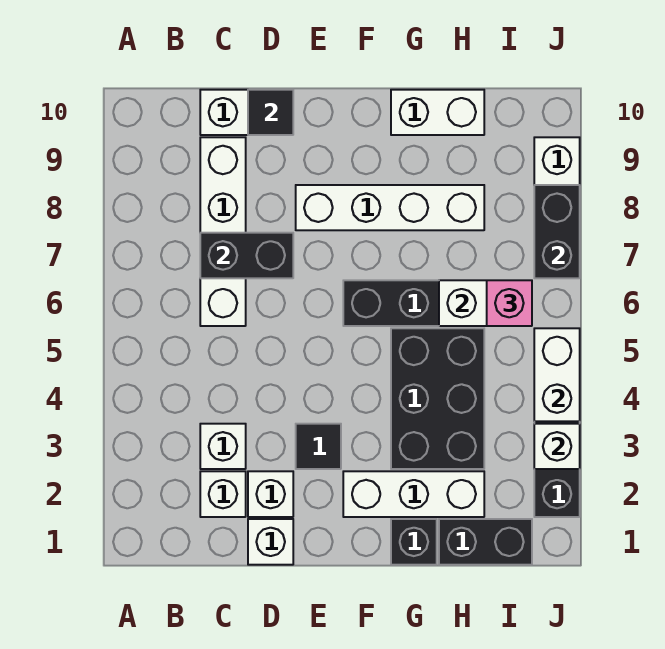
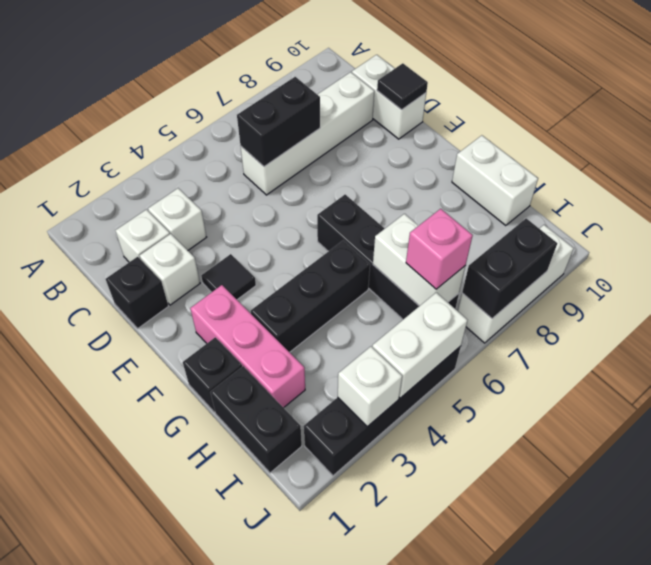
black 1x2 brick [200,233,293,278] -> black 1x2 brick turned to [237,77,320,167]
white 1x1 brick [248,519,293,565] -> black 1x1 brick [105,257,168,329]
white 1x4 brick [296,185,484,230] -> none
white 1x3 brick [343,471,484,517] -> pink 1x3 brick [190,285,305,408]
black 2x3 brick [391,328,484,469] -> black 1x3 brick [251,241,370,352]

